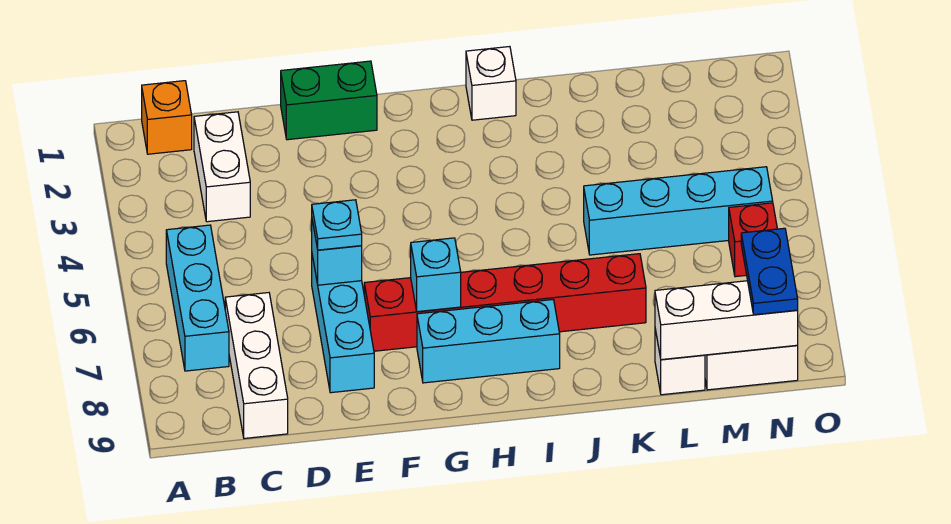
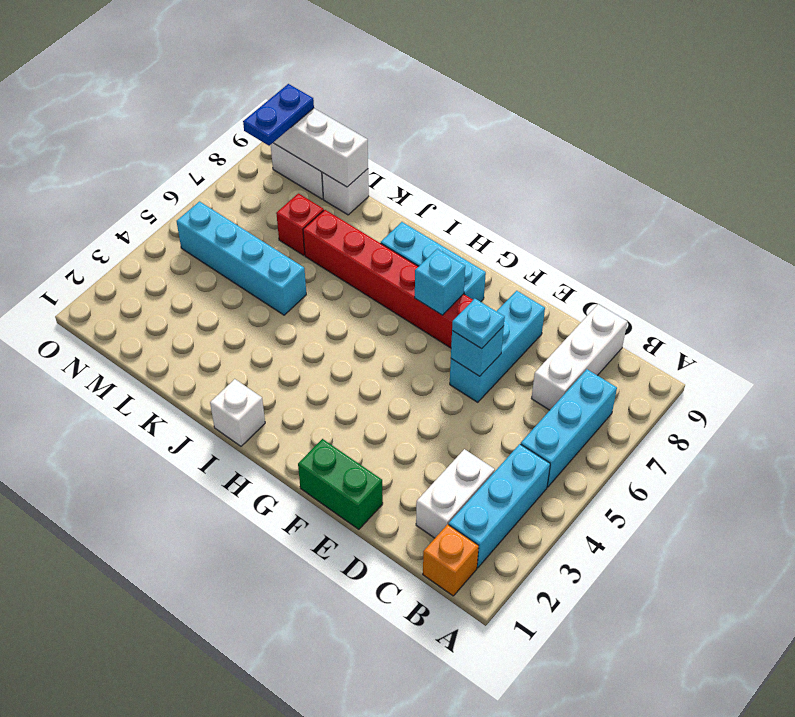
none -> cyan 1x3 brick [449,444,550,568]
red 1x1 brick [729,203,777,277] -> red 1x1 brick moved to [276,193,324,256]

